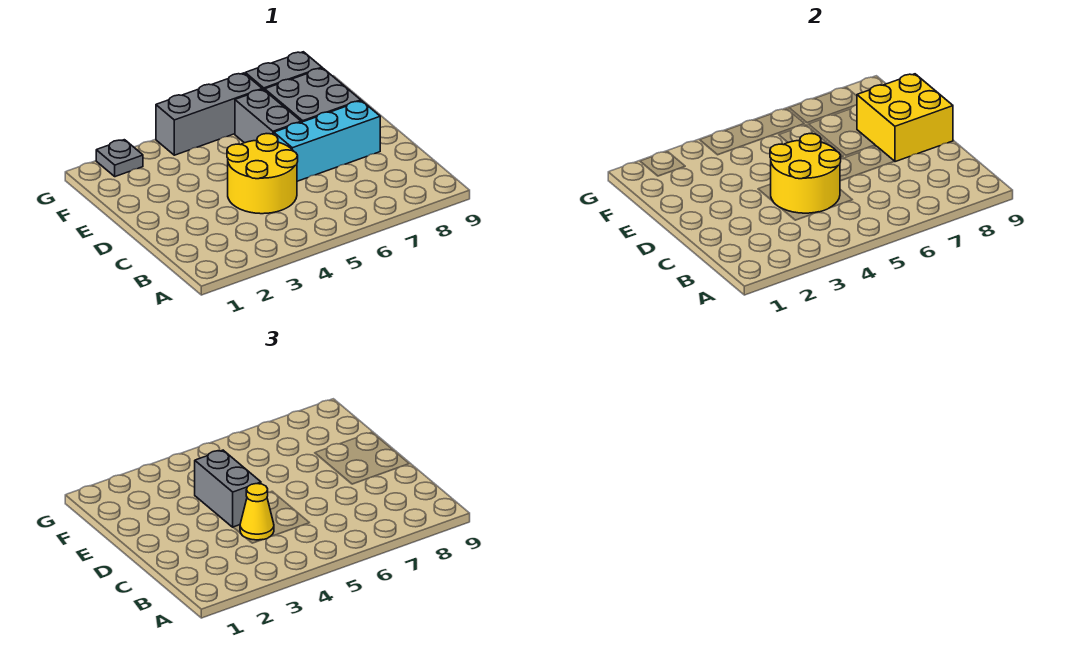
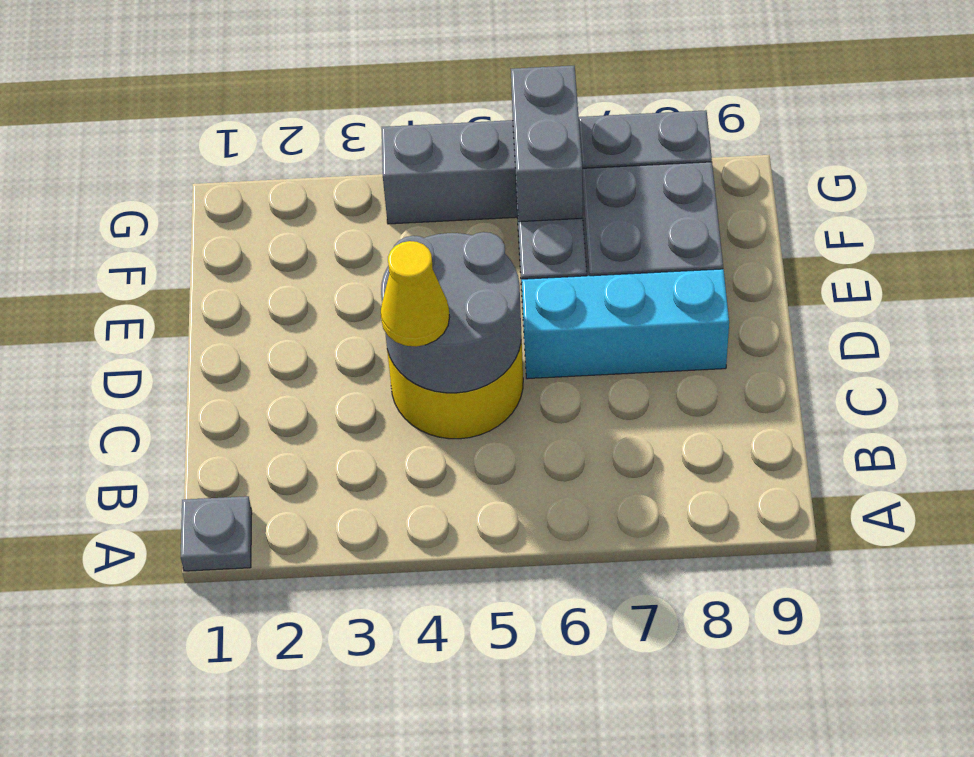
yellow 2x2 round brick [770,134,841,213] -> grey 2x2 round brick [381,232,521,393]
grey 1x2 brick [195,450,261,527] -> grey 1x2 brick moved to [511,66,583,222]
yellow 2x2 brick [857,74,953,162] -> none
grey 1x1 plate [96,140,143,177] -> grey 1x1 plate moved to [180,496,252,571]

